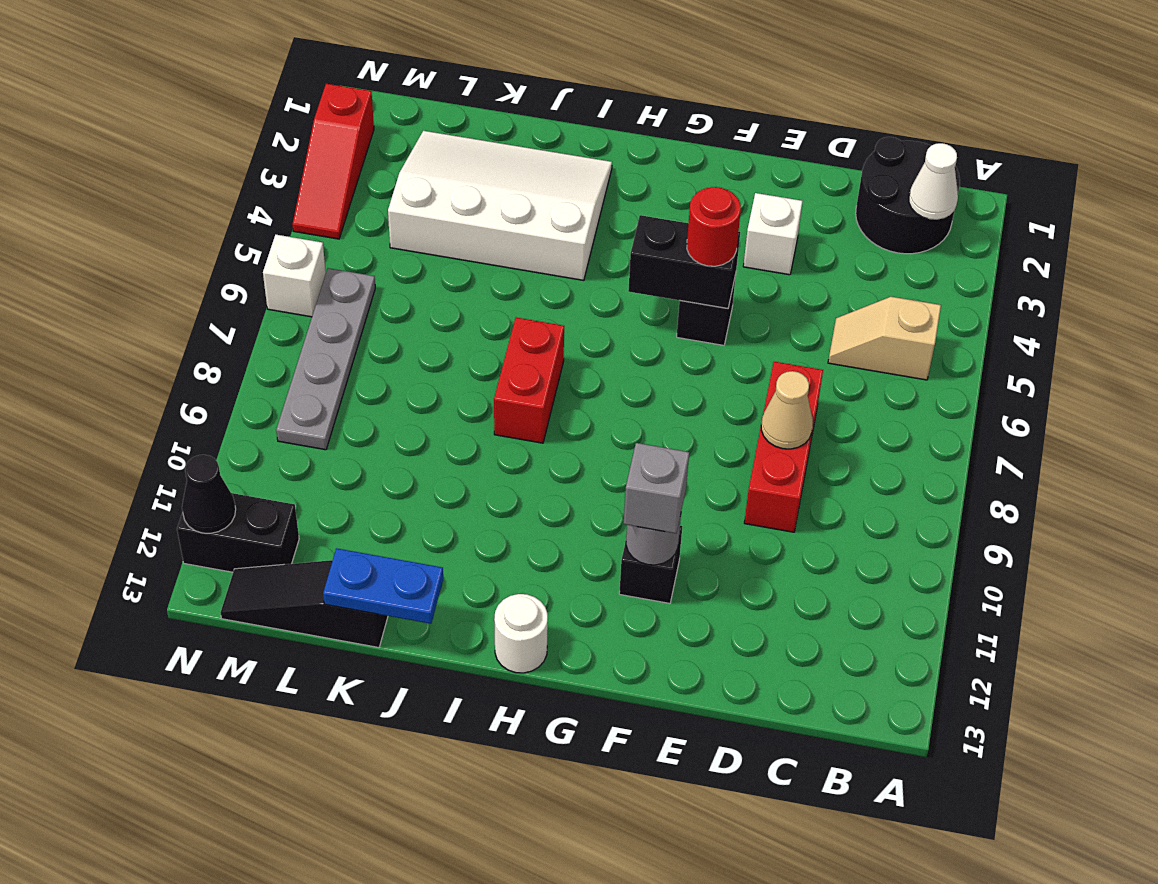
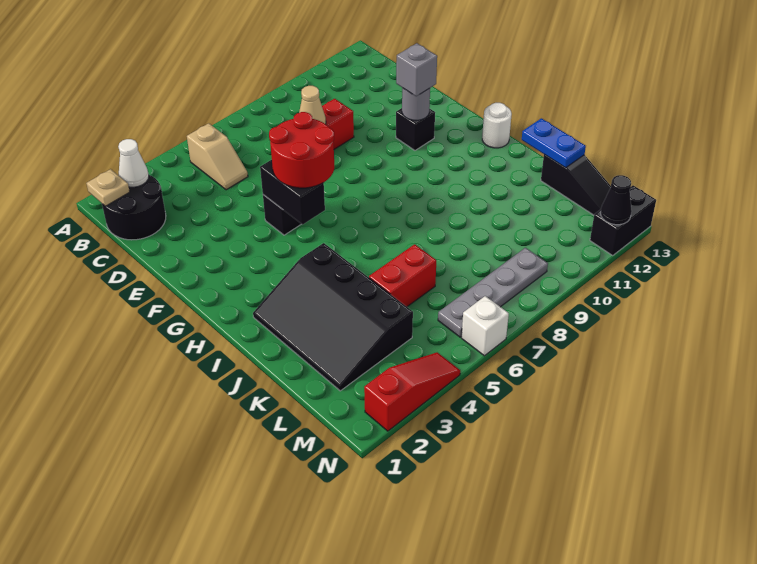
none -> tan 1x1 plate [86,169,130,206]
white 1x1 brick [743,193,803,275] -> none
red 1x1 round brick [687,187,741,266] -> red 2x2 round brick [269,112,334,188]
white 3x4 slope [388,131,612,280] -> black 3x4 slope [253,243,413,391]
red 1x2 brick [494,318,564,443] -> red 1x2 brick moved to [369,244,436,307]
black 1x2 brick [177,493,299,572] -> black 1x2 brick turned to [590,185,656,256]

